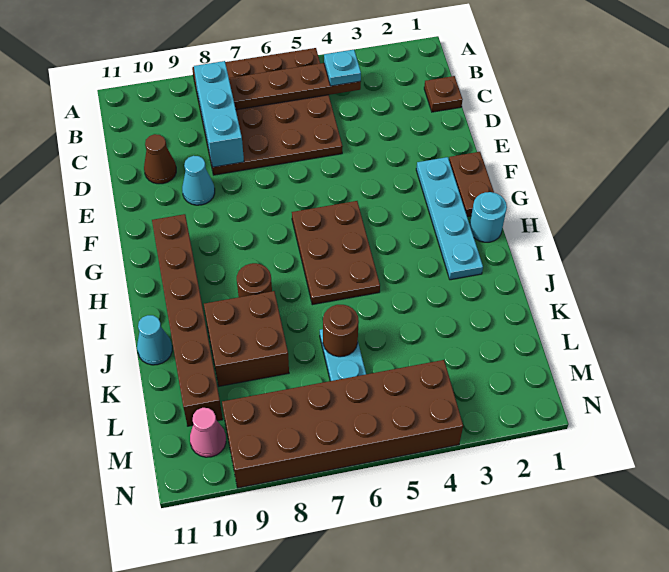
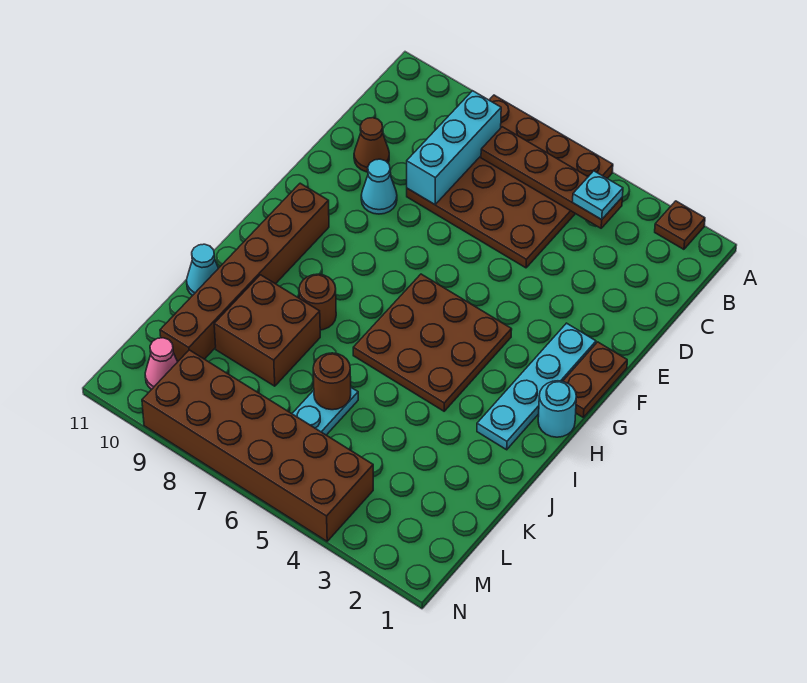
brown 1x1 plate [424,76,463,112] -> brown 1x1 plate moved to [655,201,705,249]
brown 2x3 plate [292,201,380,305] -> brown 3x3 plate [353,274,512,411]

